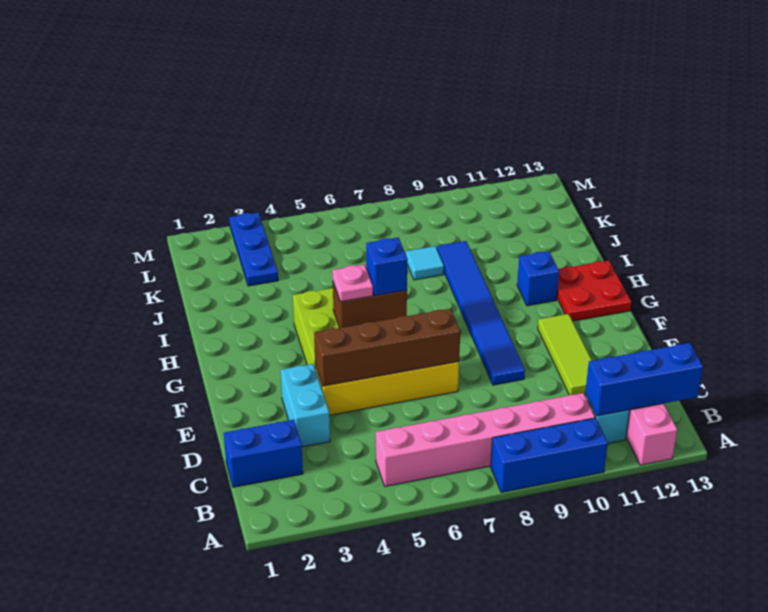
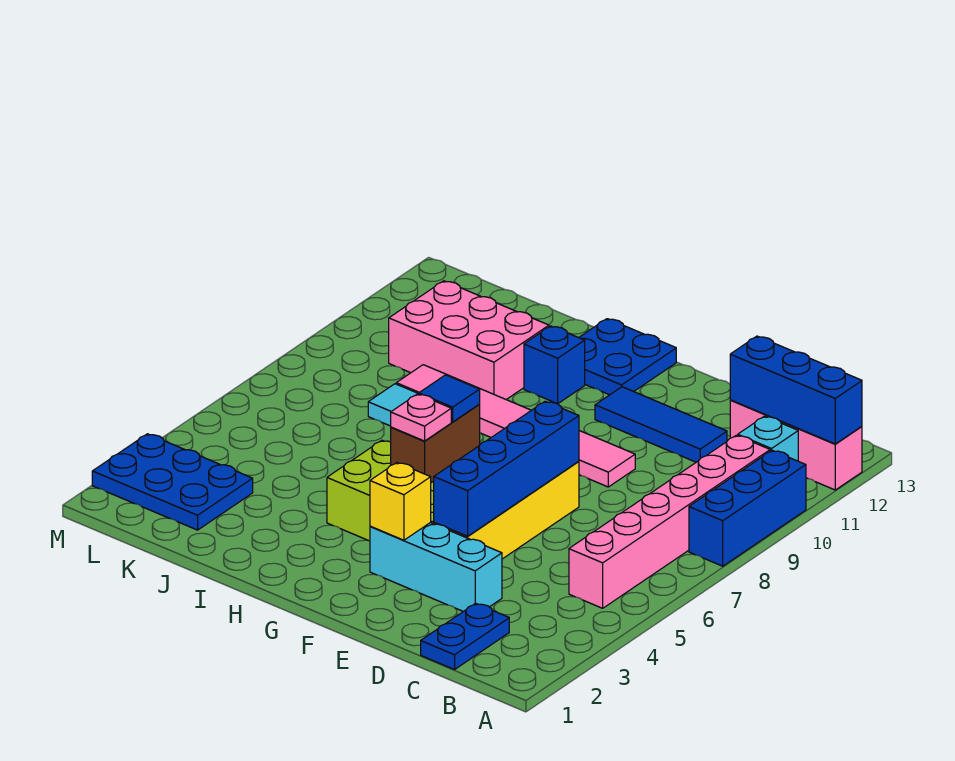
blue 1x3 brick [585,343,703,416] -> blue 1x3 brick turned to [730,336,862,444]
blue 1x2 brick [224,420,303,487] -> blue 1x2 plate [421,603,509,670]
cyan 1x2 brick [281,364,330,447] -> cyan 1x3 brick [370,523,502,611]
lime 1x3 tile [538,314,592,395] -> blue 1x3 tile [595,387,727,462]
brown 1x4 brick [314,309,460,386] -> blue 1x4 brick [434,401,579,536]
blue 1x6 tile [437,241,525,385] -> pink 1x6 tile [396,365,635,487]
none -> yellow 1x1 brick [370,463,431,540]
blue 1x1 brick [366,238,407,296] -> blue 1x1 tile [419,375,480,422]
red 2x2 plate [557,261,631,321] -> blue 2x2 plate [579,319,676,395]
none -> pink 2x3 brick [389,281,549,400]
blue 1x3 plate [229,213,278,286] -> blue 2x3 plate [92,434,253,530]

